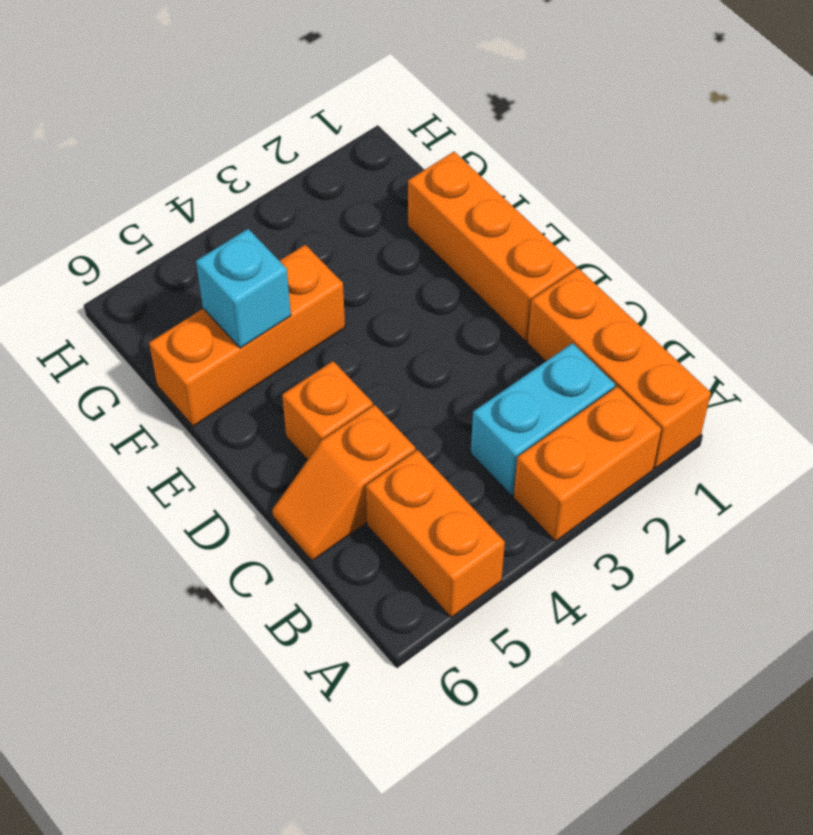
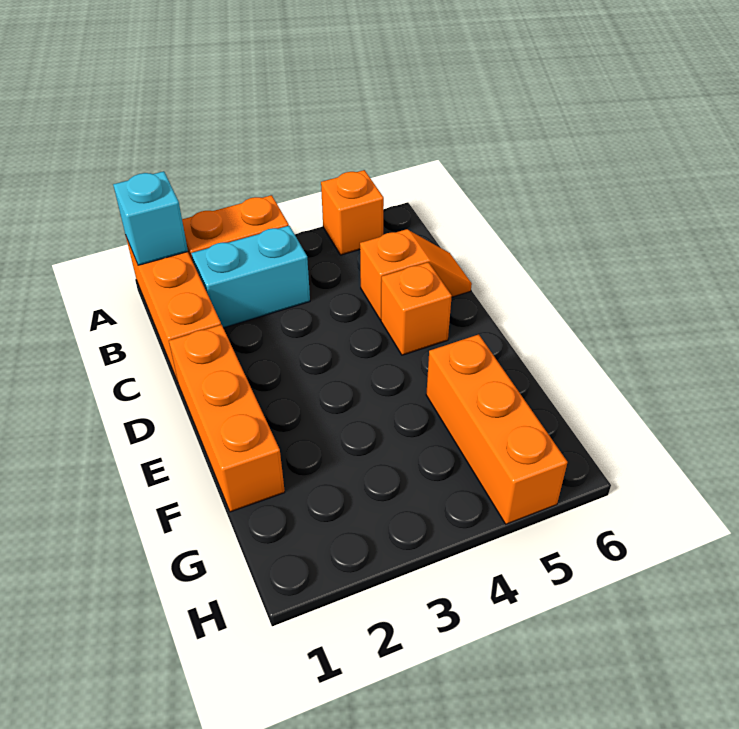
orange 1x2 brick [366,450,505,618] -> orange 1x1 brick [321,170,384,255]
orange 1x3 brick [149,245,345,426] -> orange 1x3 brick turned to [426,334,568,524]
cyan 1x1 brick [196,229,291,348] -> cyan 1x1 brick moved to [113,171,188,265]

